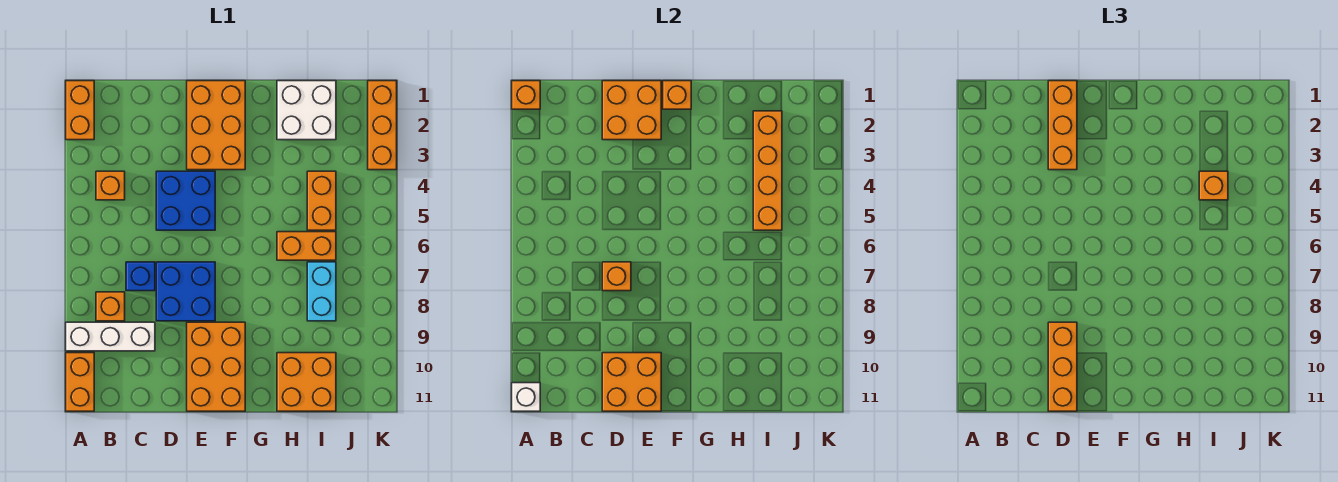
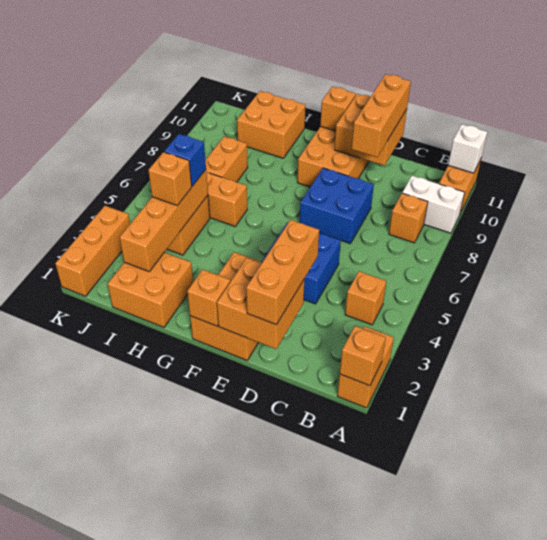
white 1x3 brick [66,322,155,351] -> white 1x2 brick [402,176,465,233]
blue 1x1 brick [126,262,155,291] -> blue 1x1 brick moved to [164,134,206,186]
orange 1x1 brick [602,262,631,291] -> orange 1x1 brick moved to [320,87,356,131]
white 2x2 brick [277,81,336,140] -> orange 2x2 brick [108,252,193,327]
cyan 1x2 brick [307,262,336,321] -> orange 1x2 brick [205,136,248,182]

